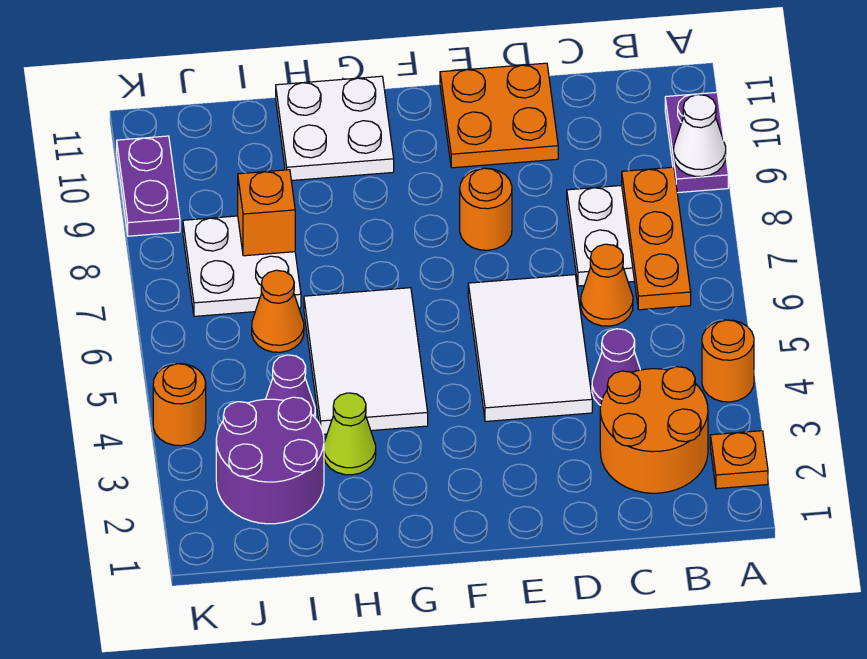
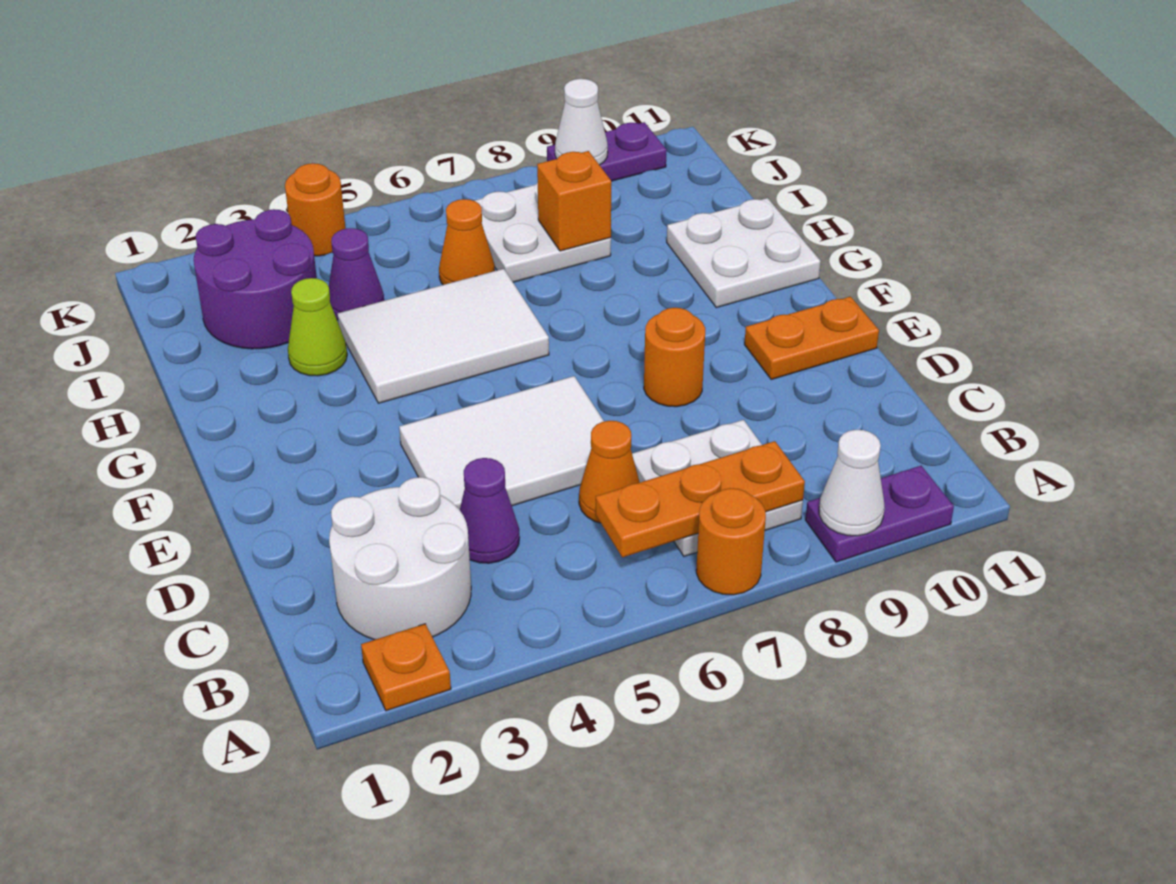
orange 1x1 round brick [702,320,754,402] -> orange 1x1 round brick moved to [696,488,766,595]
orange 2x2 round brick [600,367,708,493] -> white 2x2 round brick [329,477,471,640]
orange 2x2 plate [440,63,558,168] -> orange 1x2 plate [744,297,879,380]
none -> white 1x1 cone [555,79,608,165]

